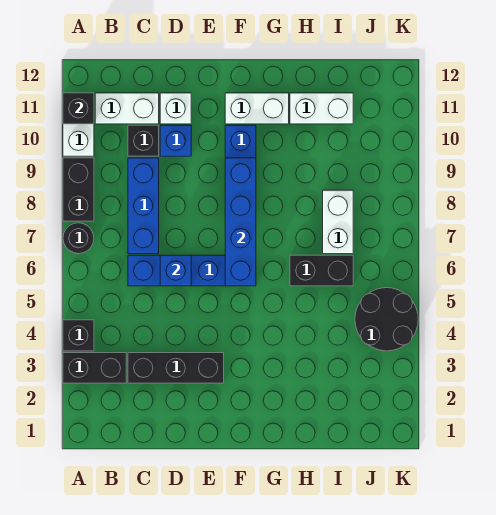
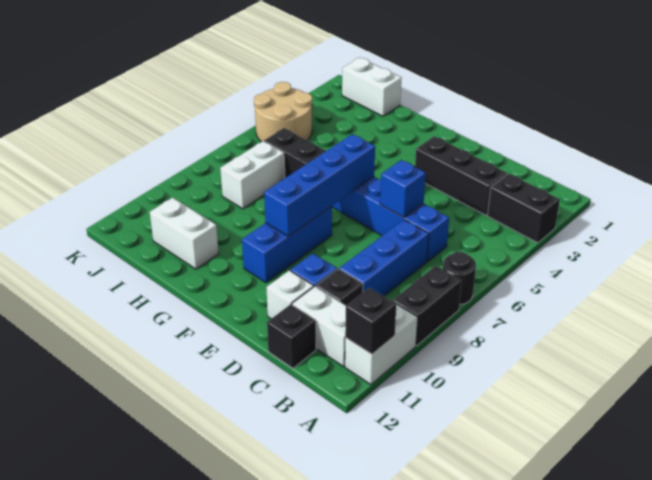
black 1x1 brick [63,320,94,351] -> black 1x1 brick moved to [267,304,316,368]
white 1x2 brick [225,93,289,124] -> white 1x2 brick moved to [342,58,401,116]
black 2x2 round brick [355,288,418,351] -> tan 2x2 round brick [254,82,312,142]

